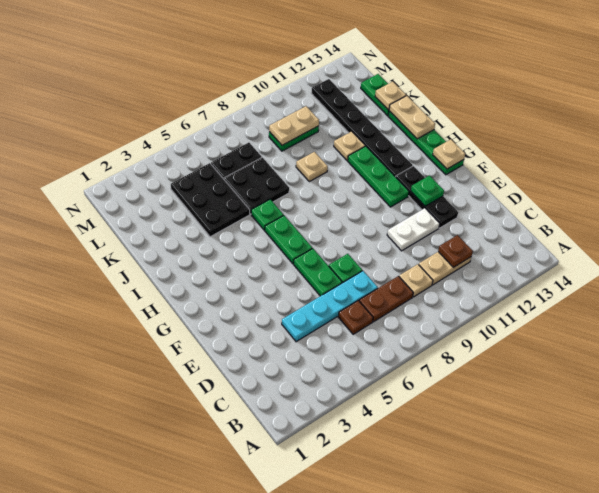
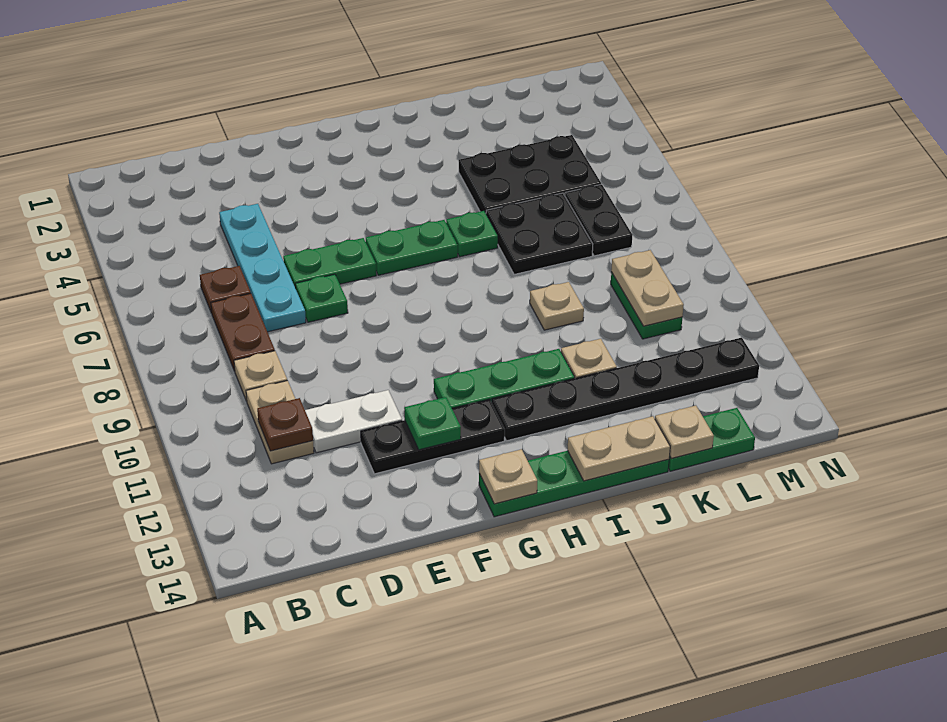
white 1x2 plate [387,208,440,251] -> white 1x2 plate turned to [305,390,402,453]

